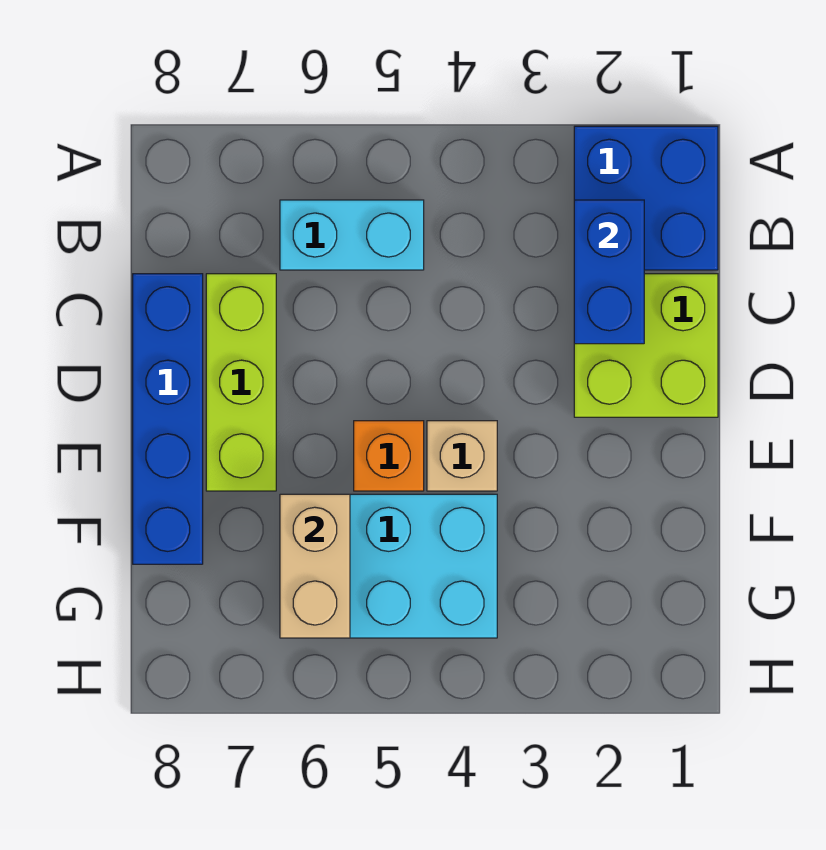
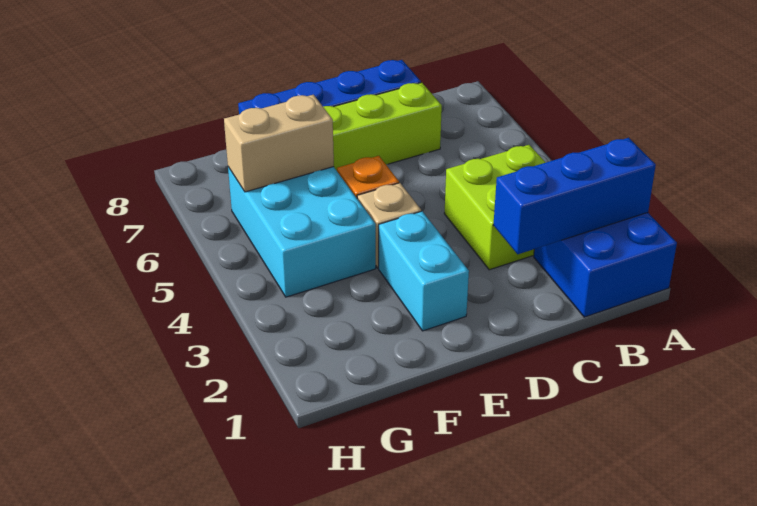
blue 1x2 brick [574,200,644,344] -> blue 1x3 brick [493,138,656,254]
cyan 1x2 brick [280,200,424,270] -> cyan 1x2 brick moved to [379,211,469,331]
lime 2x2 brick [574,274,718,417] -> lime 2x2 brick moved to [444,145,546,270]

